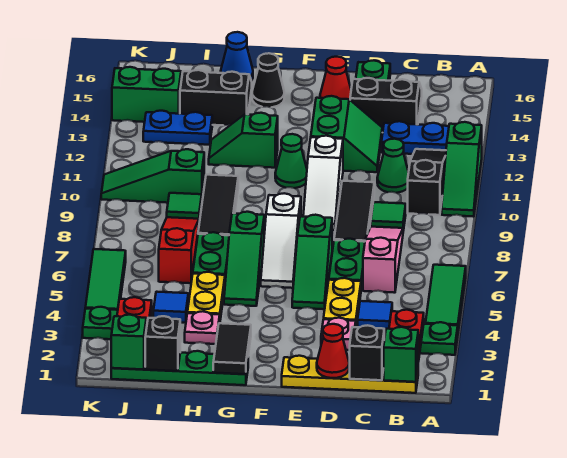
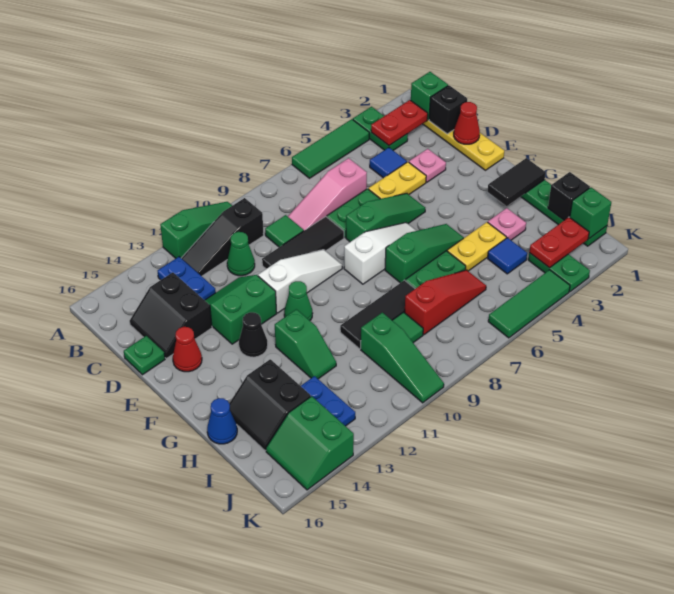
black 1x1 cone [252,53,284,107] -> black 1x1 cone moved to [239,312,268,357]
red 1x3 slope [159,217,199,283] -> red 1x3 slope turned to [405,270,486,335]

